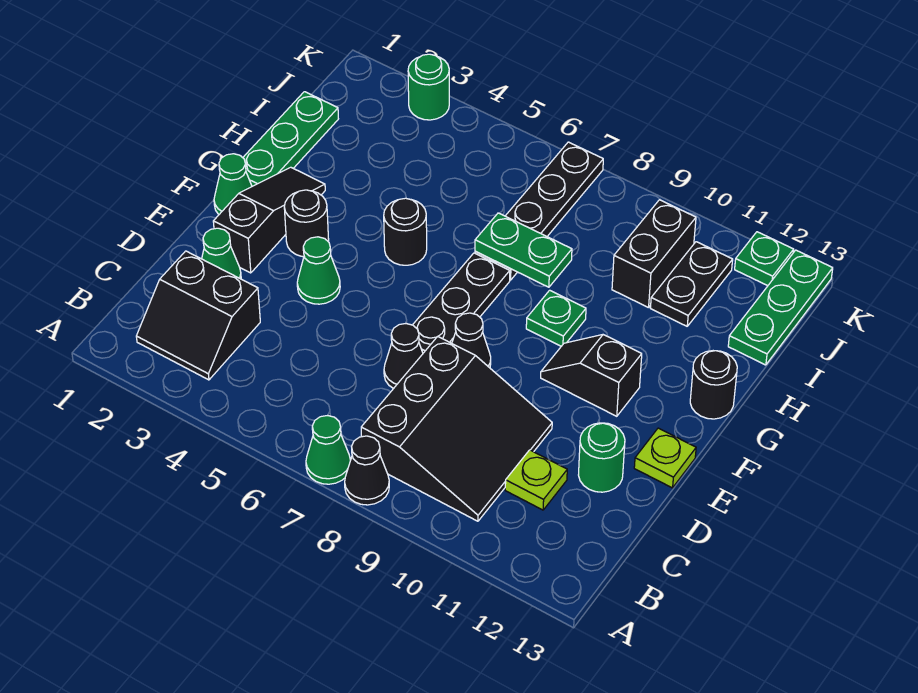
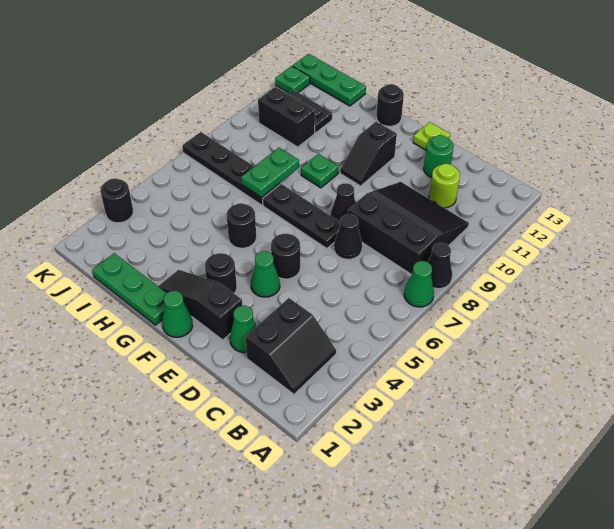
lime 1x1 plate [505,450,567,510] -> lime 1x1 round brick [429,164,460,208]
none -> black 1x1 round brick [271,234,300,279]
green 1x1 round brick [408,54,449,120] -> black 1x1 round brick [100,178,133,223]

